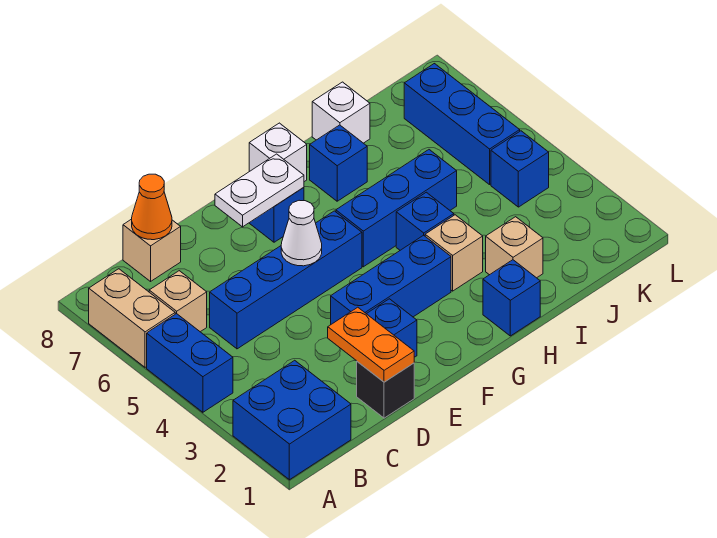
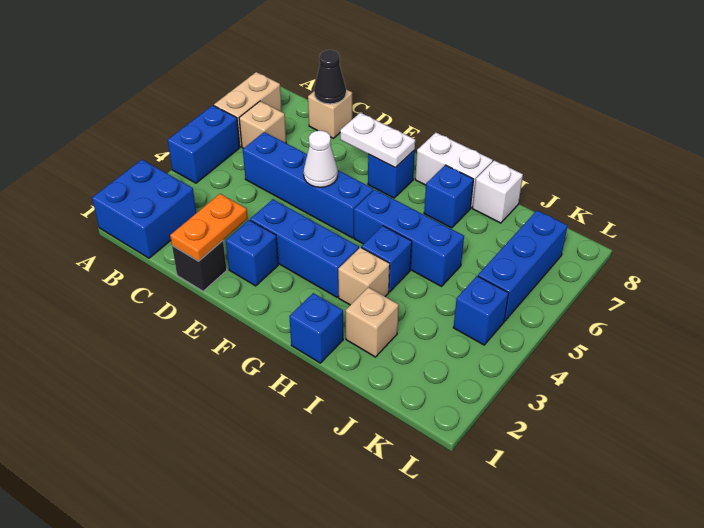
orange 1x1 cone [132,174,172,240] -> black 1x1 cone [314,50,346,104]
white 1x1 brick [249,123,307,182] -> white 1x2 brick [415,133,493,208]

